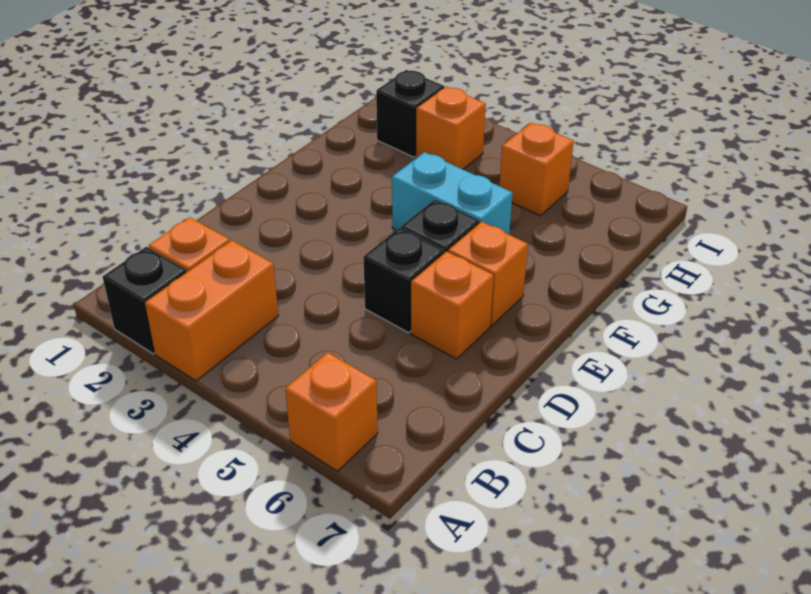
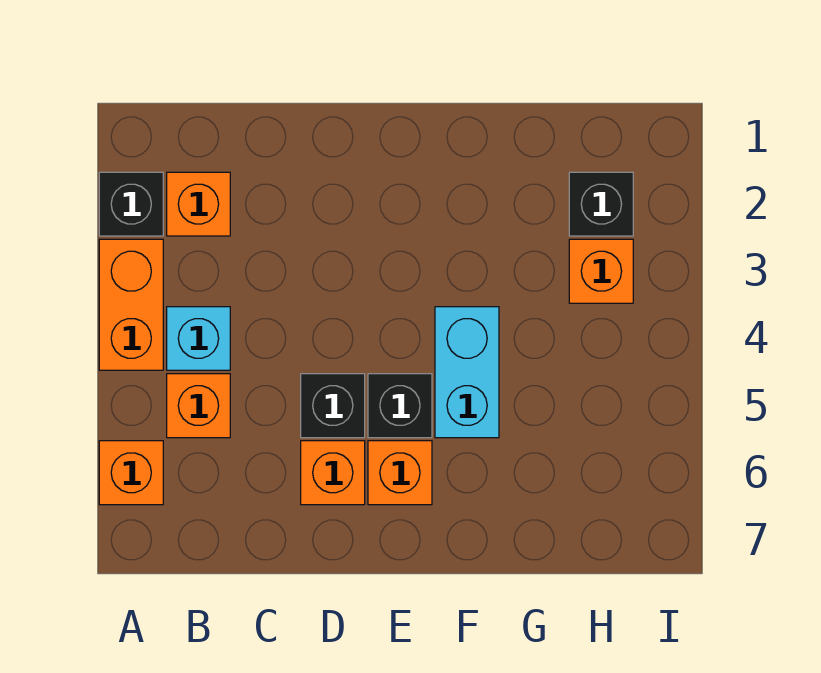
orange 1x2 brick [145,240,279,381] -> orange 1x2 brick turned to [99,239,163,370]
none -> cyan 1x1 brick [167,307,230,370]
orange 1x1 brick [499,123,574,216] -> orange 1x1 brick moved to [167,374,230,438]

